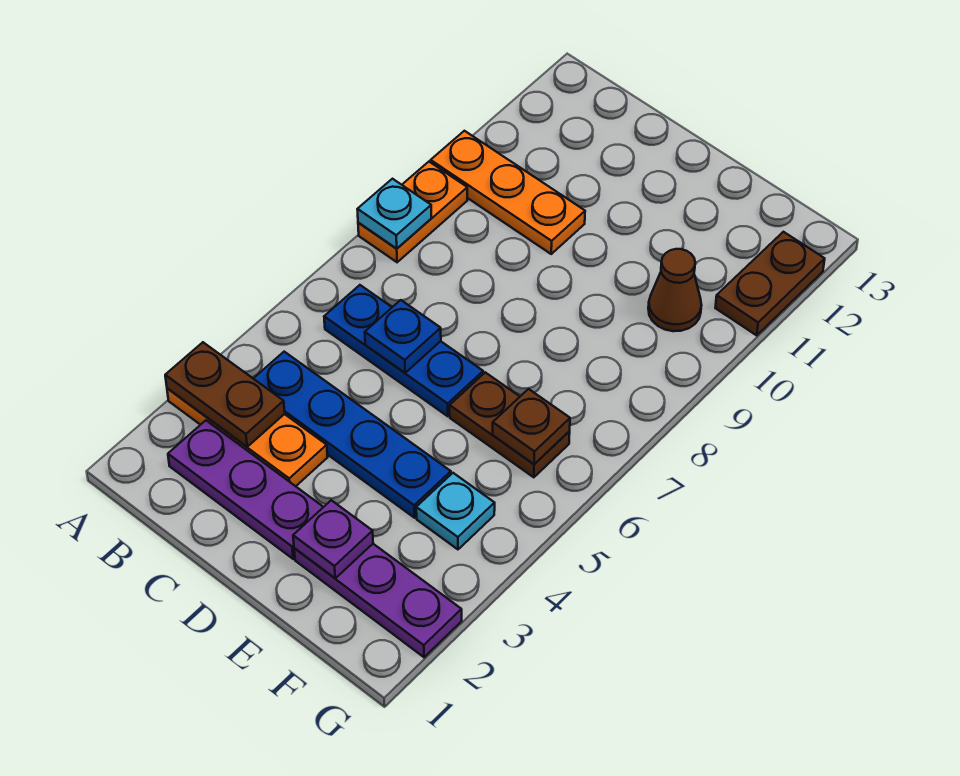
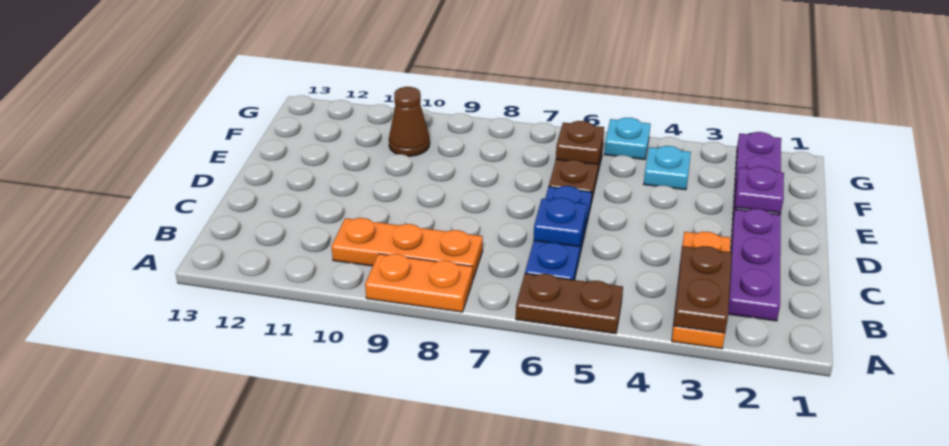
cyan 1x1 plate [357,179,431,248] -> cyan 1x1 plate moved to [604,118,651,160]
orange 1x3 plate [431,131,585,254] -> orange 1x3 plate turned to [332,218,483,279]
blue 1x4 plate [253,352,451,518] -> none
brown 1x2 plate [715,232,825,335] -> brown 1x2 plate moved to [516,273,623,334]

